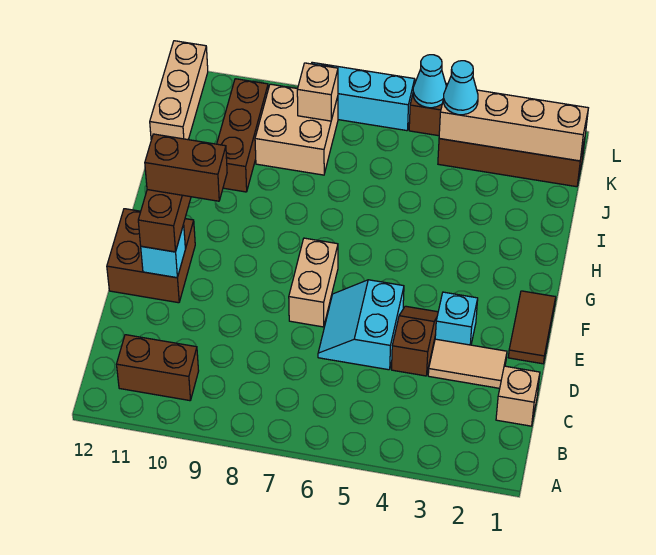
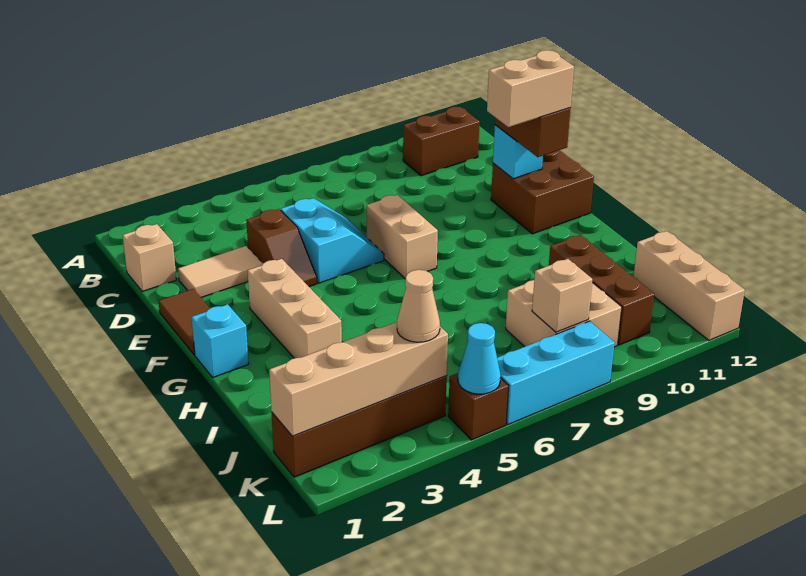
cyan 1x1 brick [435,292,478,345] -> cyan 1x1 brick moved to [192,304,248,377]
none -> tan 1x3 brick [248,259,342,358]
brown 1x2 brick [145,134,227,201] -> tan 1x2 brick [487,50,574,127]
cyan 1x1 cone [443,61,478,115] -> tan 1x1 cone [397,270,440,342]

